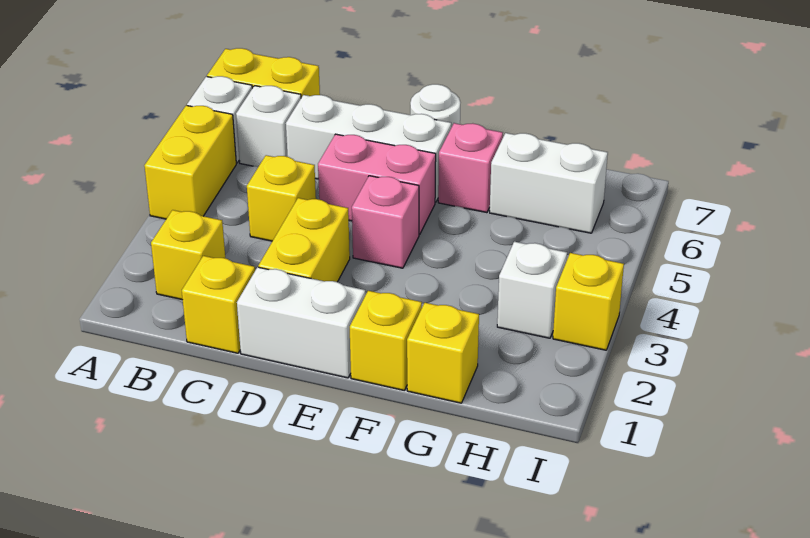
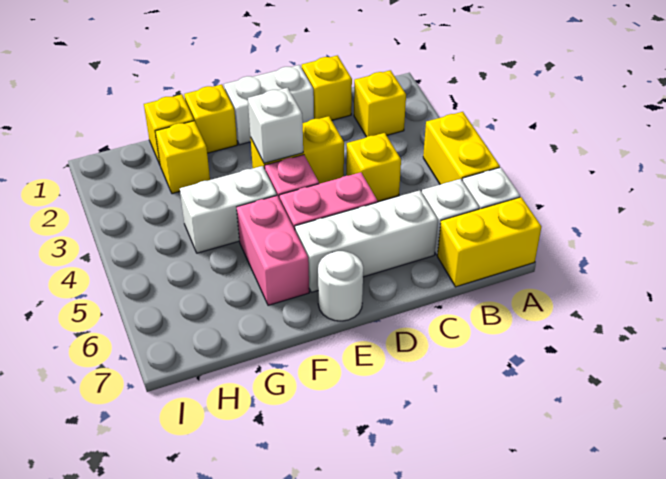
yellow 1x2 brick [258,198,350,282] -> yellow 1x2 brick turned to [251,116,344,184]
pink 1x1 brick [438,123,503,213] -> pink 1x2 brick [237,196,309,305]
white 1x2 brick [490,133,608,233] -> white 1x2 brick moved to [180,166,277,253]
white 1x1 brick [497,242,567,338] -> white 1x1 brick moved to [248,88,303,163]
yellow 1x1 brick [553,253,624,350] -> yellow 1x1 brick moved to [155,121,210,194]

